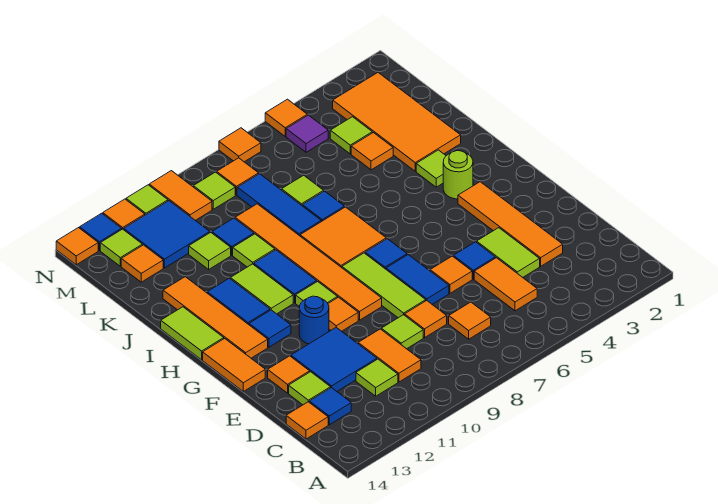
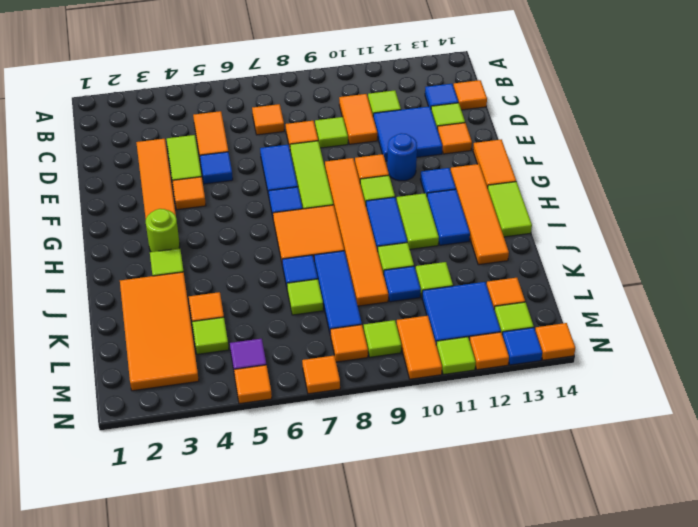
orange 1x1 tile [430,256,472,293] -> orange 1x1 tile moved to [172,177,206,210]

